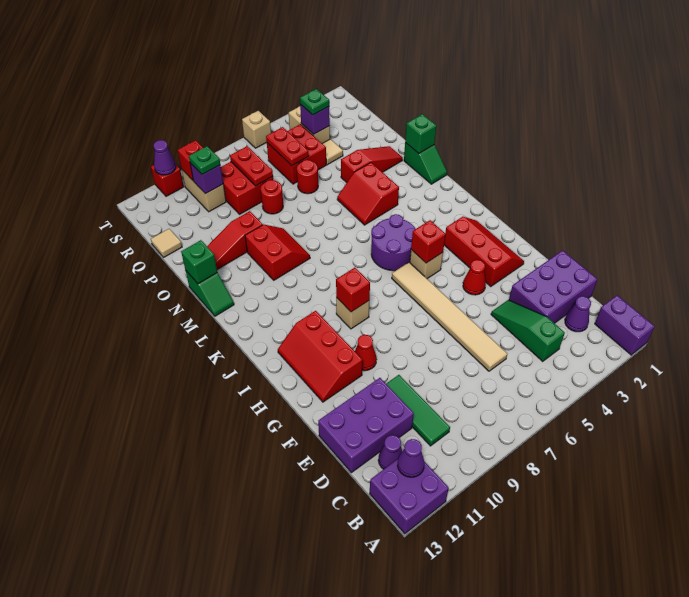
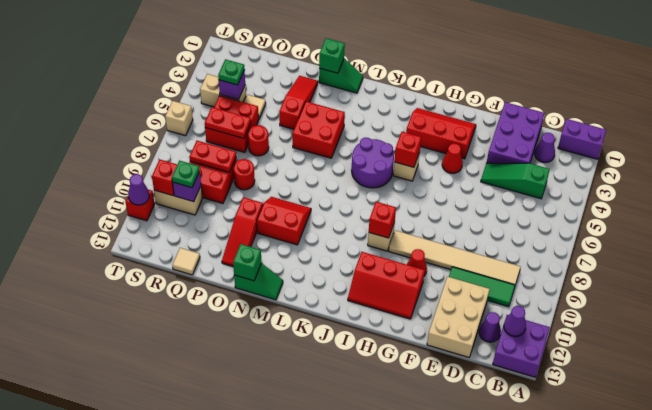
tan 1x6 tile [392,262,507,371] -> tan 1x6 tile moved to [389,230,521,285]
purple 2x3 brick [318,378,414,473] -> tan 2x3 brick [427,277,490,357]
red 2x2 slope [337,163,399,225] -> red 2x2 brick [292,101,345,158]

